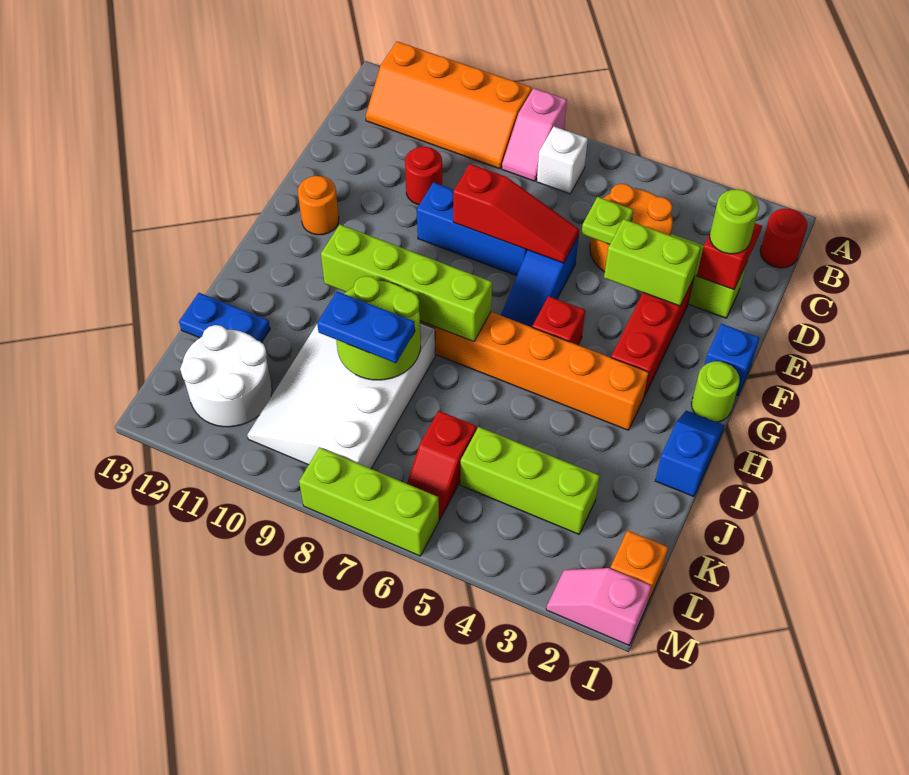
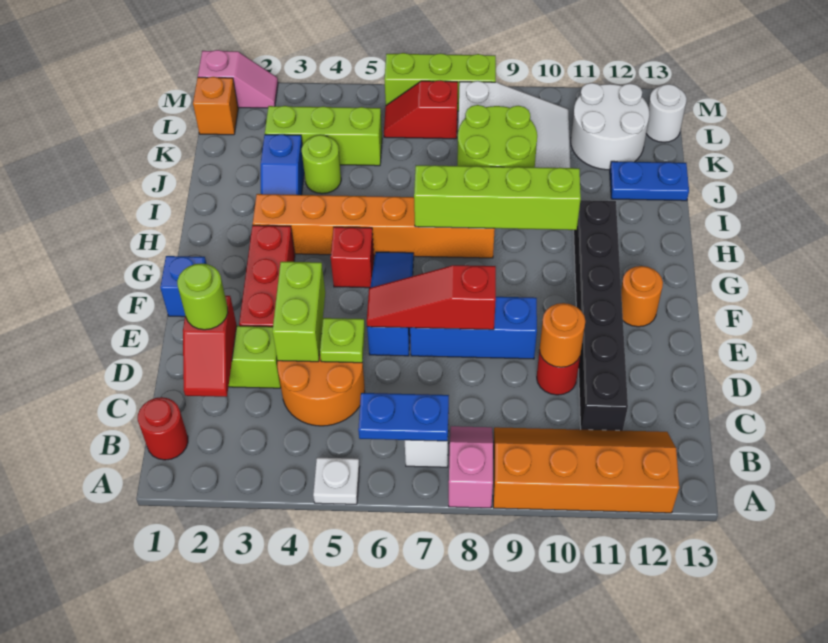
none -> white 1x1 plate [313,458,360,504]
none -> black 1x6 brick [574,200,628,431]
none -> orange 1x1 round brick [539,303,585,367]
lime 1x2 brick [604,219,701,306] -> lime 1x2 brick turned to [272,262,325,362]
lime 1x1 round brick [691,361,740,422] -> lime 1x1 round brick moved to [302,135,341,194]
blue 1x2 slope [655,411,724,497] -> blue 1x2 slope moved to [261,134,304,195]
blue 1x2 plate [317,292,415,363] -> blue 1x2 plate moved to [358,393,449,441]
red 1x2 slope [407,411,476,520] -> red 1x2 slope turned to [384,80,458,139]
none -> white 1x1 round brick [646,84,687,142]

